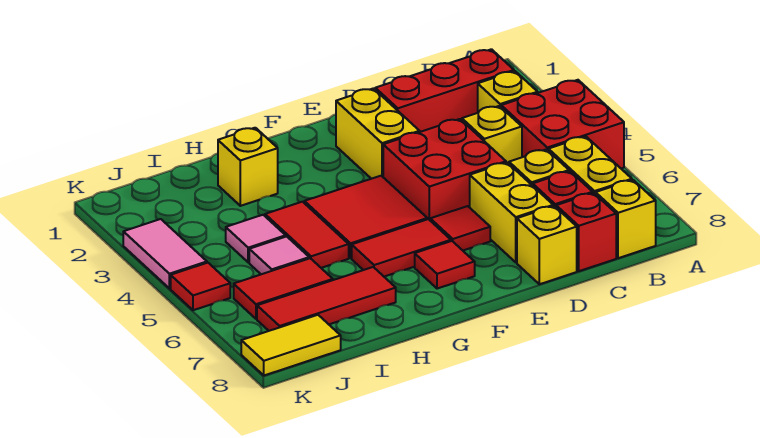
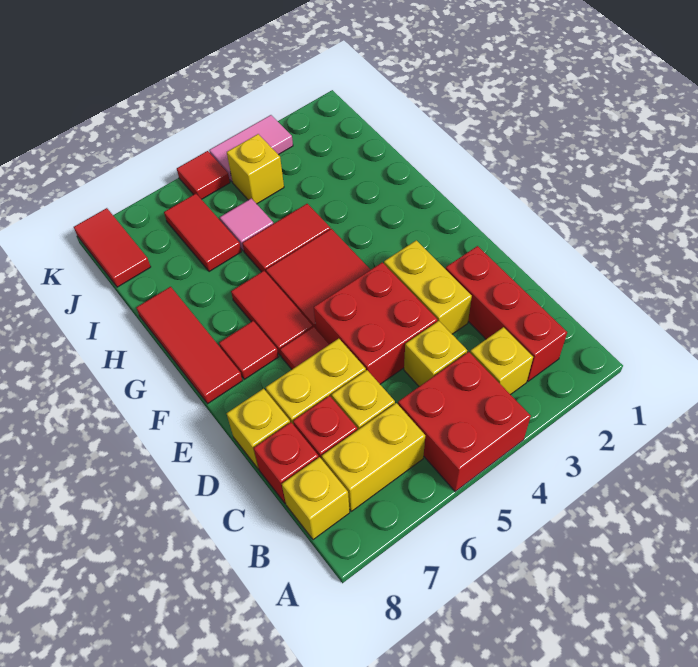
yellow 1x2 brick [336,88,420,179] -> yellow 1x2 brick turned to [384,240,472,334]
yellow 1x1 brick [218,128,278,206] -> yellow 1x1 brick moved to [227,134,284,204]
red 1x3 tile [257,267,396,331] -> red 1x3 tile moved to [136,287,243,404]
pink 1x1 tile [226,215,286,262] -> none
yellow 1x2 tile [241,315,341,375] -> red 1x2 tile [74,208,151,287]

